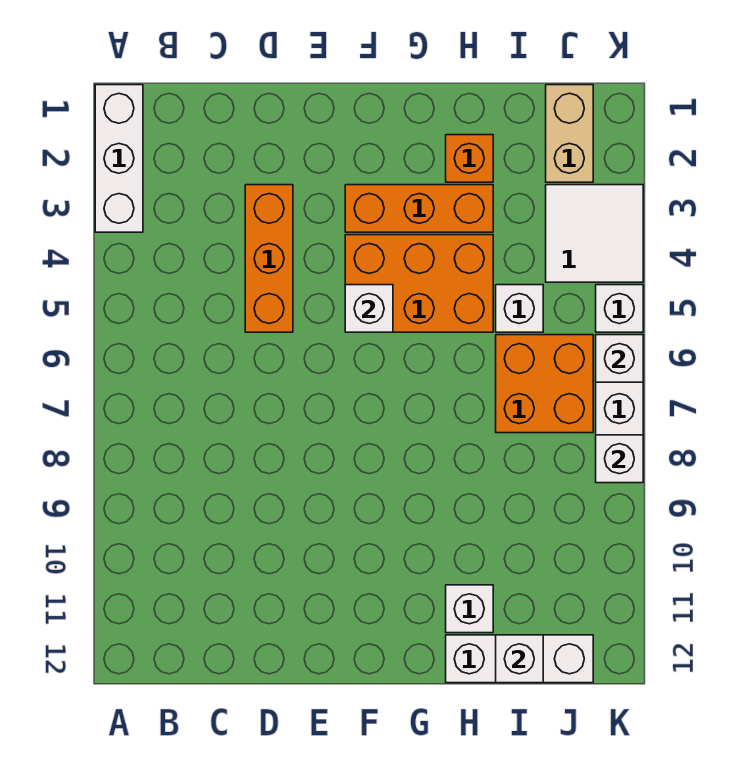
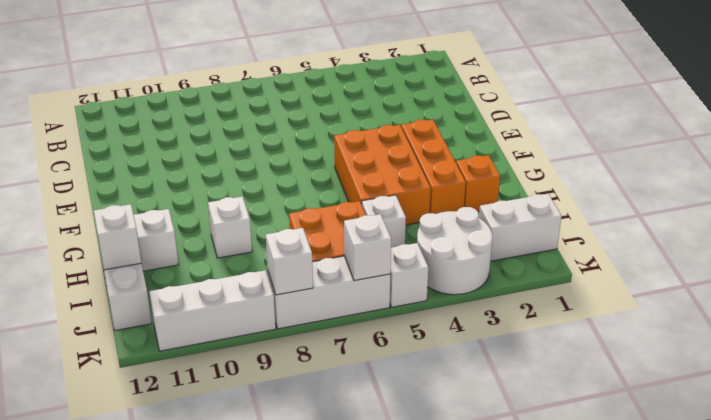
white 1x3 brick [95,85,143,232] -> white 1x3 brick moved to [149,270,276,351]
orange 1x3 brick [245,185,293,332] -> none
white 1x1 brick [345,285,393,332] -> white 1x1 brick moved to [208,196,252,258]
tan 1x2 brick [546,85,593,182] -> white 1x2 brick [479,194,561,261]
white 2x2 tile [546,185,643,282] -> white 2x2 round brick [417,207,492,295]

